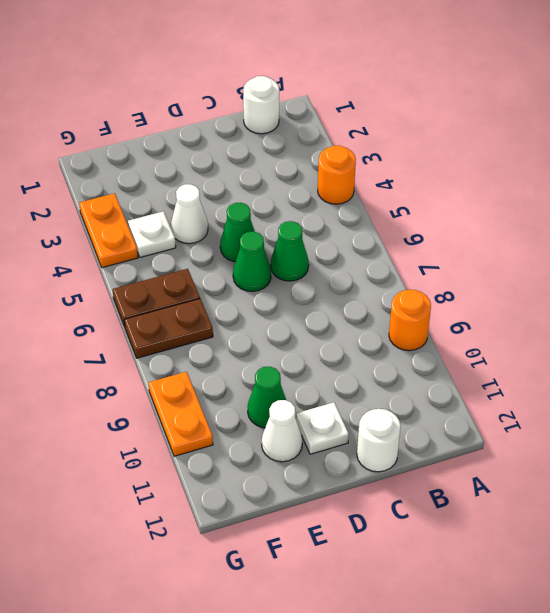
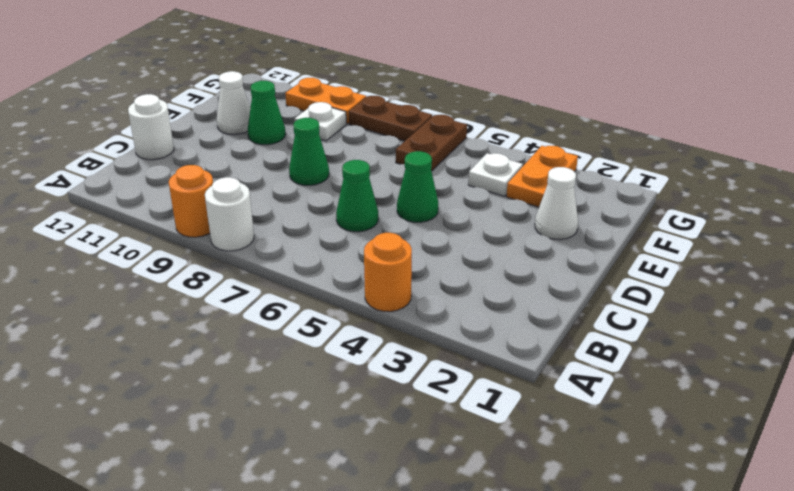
white 1x1 round brick [243,76,279,134] -> white 1x1 round brick moved to [205,177,254,251]
green 1x1 cone [233,231,271,291] -> green 1x1 cone moved to [289,118,329,185]
white 1x1 plate [296,402,349,454] -> white 1x1 plate moved to [295,102,346,141]
white 1x1 cone [171,184,208,244] -> white 1x1 cone moved to [535,167,578,240]
brown 1x2 plate [124,299,213,358] -> brown 1x2 plate turned to [349,96,432,141]
orange 1x2 plate [79,193,138,268] -> orange 1x2 plate turned to [506,146,578,207]

